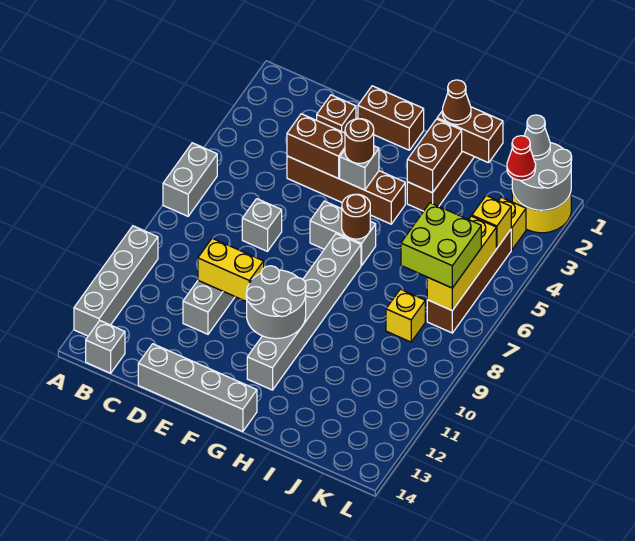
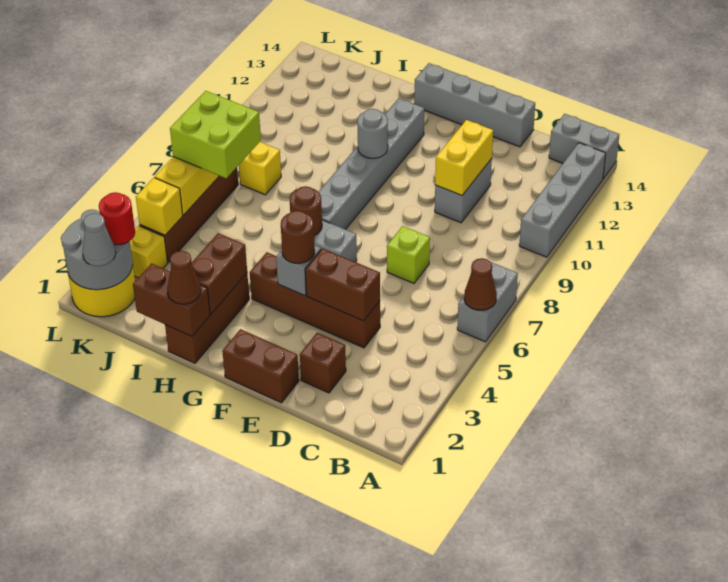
none -> brown 1x1 cone [464,258,497,310]
grey 1x1 brick [86,321,125,373] -> grey 1x2 brick [549,114,619,179]
grey 1x1 brick [242,199,282,251] -> lime 1x1 brick [387,226,430,283]
yellow 1x2 brick [198,238,264,302] -> yellow 1x2 brick turned to [435,120,493,195]
grey 2x2 round brick [246,266,306,339] -> grey 1x1 round brick [357,109,388,158]
red 1x1 cone [507,136,536,180] -> red 1x1 round brick [99,192,135,245]

